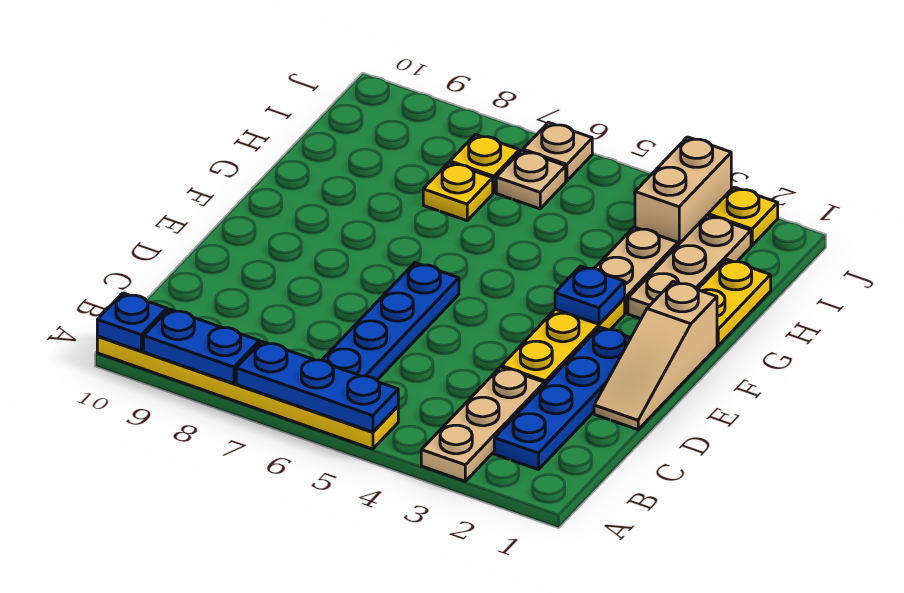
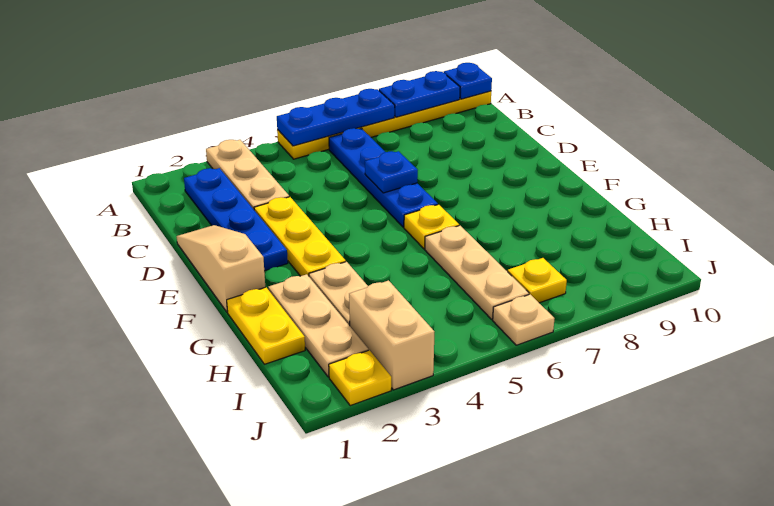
blue 1x1 plate [555,266,625,324] -> blue 1x1 plate moved to [365,151,418,193]
yellow 1x1 plate [423,162,493,221] -> yellow 1x1 plate moved to [404,204,459,249]
tan 1x1 plate [496,151,566,209] -> tan 1x3 plate [425,226,529,319]

